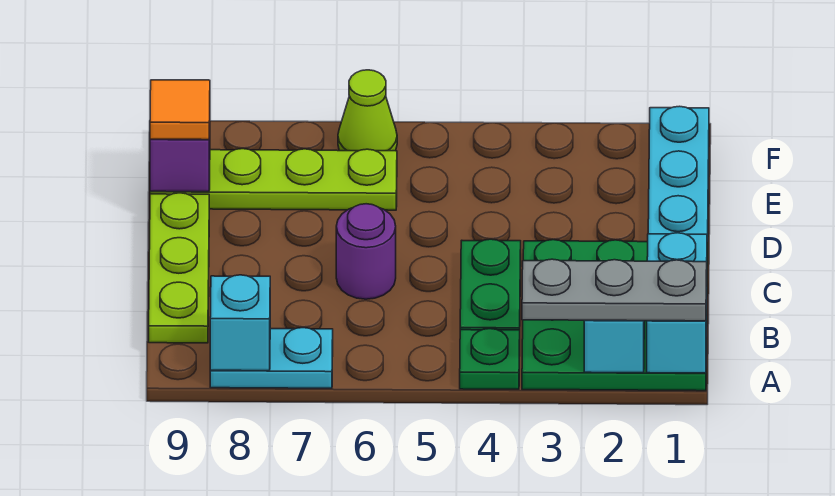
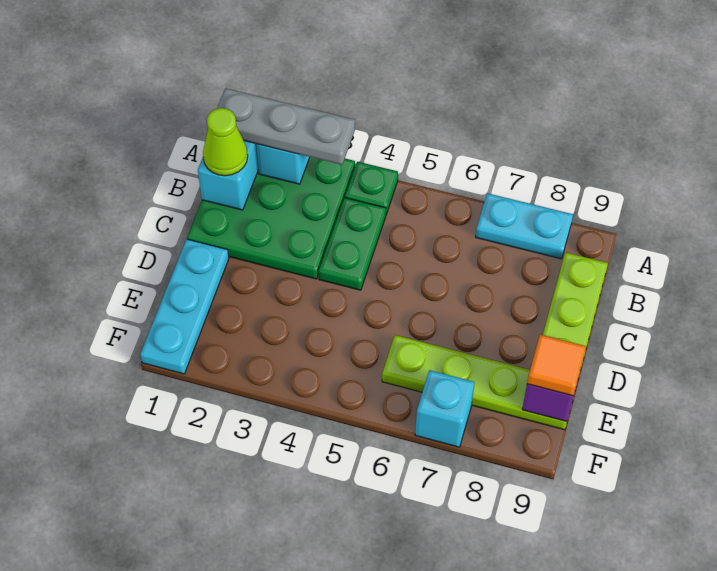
cyan 1x1 brick [210,275,270,371] -> cyan 1x1 brick moved to [415,370,474,447]
purple 1x1 round brick [336,204,396,299] -> none
lime 1x1 cone [338,70,397,151] -> lime 1x1 cone moved to [203,108,248,176]

